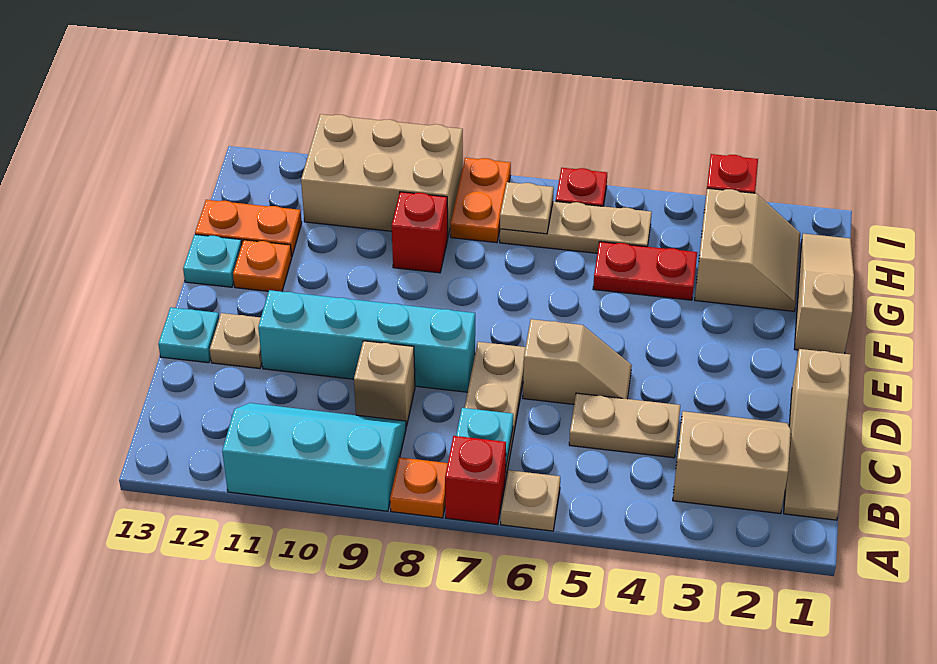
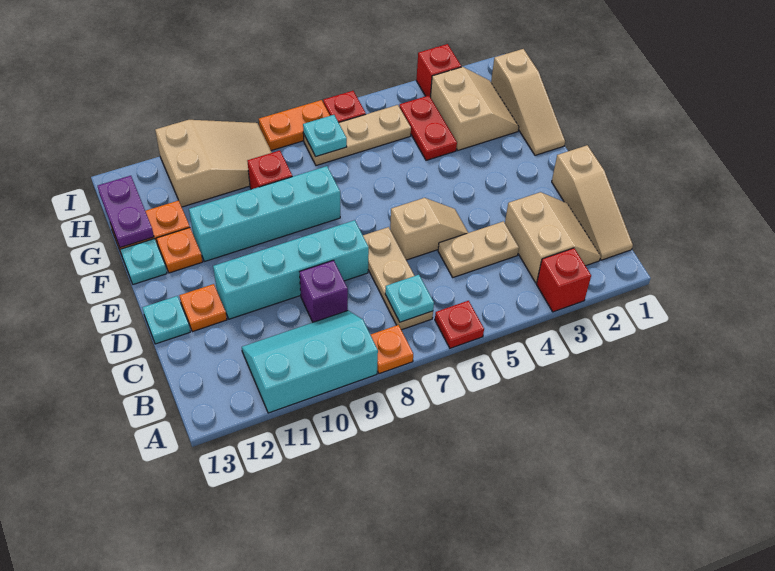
tan 1x1 plate [501,470,560,531] -> red 1x1 plate [435,301,484,348]
red 1x1 brick [445,436,506,525] -> red 1x1 brick moved to [537,248,591,312]
tan 2x2 slope [673,411,791,514] -> tan 2x2 slope turned to [505,192,601,283]
tan 1x1 brick [354,341,415,426] -> purple 1x1 brick [300,260,348,322]
tan 1x1 plate [210,313,262,369] -> orange 1x1 plate [179,284,227,332]
tan 1x3 slope [795,233,854,354] -> tan 1x3 slope turned to [491,49,565,155]
none -> cyan 1x4 brick [189,166,340,262]
red 1x2 plate [593,242,697,300] -> red 1x2 plate turned to [399,96,457,160]
none -> purple 1x2 plate [98,176,154,248]
tan 1x1 plate [500,182,554,234] -> cyan 1x1 plate [303,115,347,157]
orange 1x2 plate [450,158,511,243] -> orange 1x2 plate turned to [259,100,330,151]
tan 2x3 brick [301,114,463,236] -> tan 2x3 slope [155,120,272,207]

